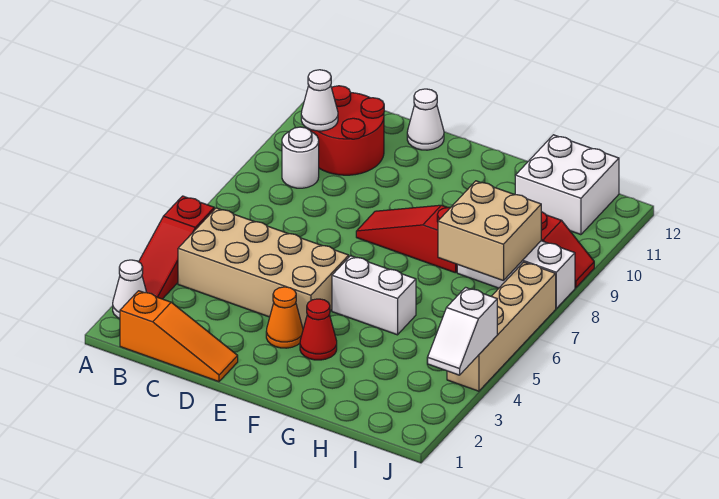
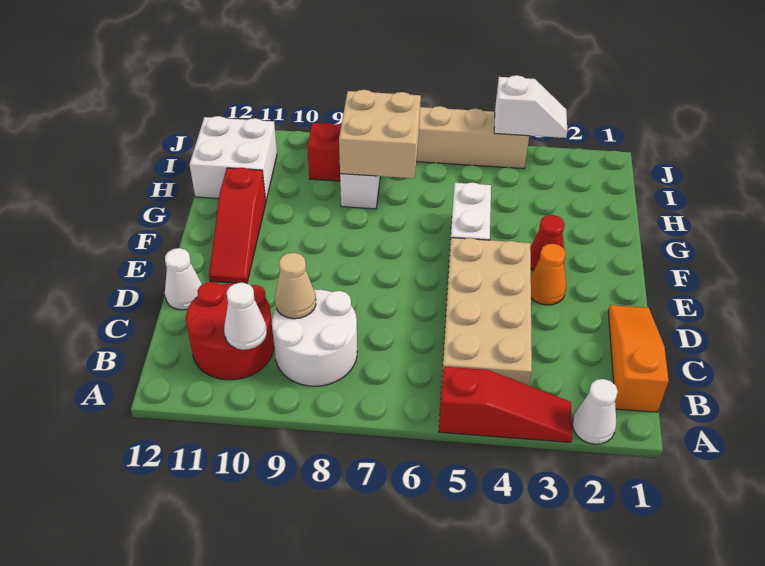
white 1x1 round brick [282,127,319,188] -> white 2x2 round brick [272,290,357,386]
none -> tan 1x1 cone [275,253,316,319]
red 1x3 slope [356,205,457,273] -> red 1x3 slope moved to [209,168,266,284]

